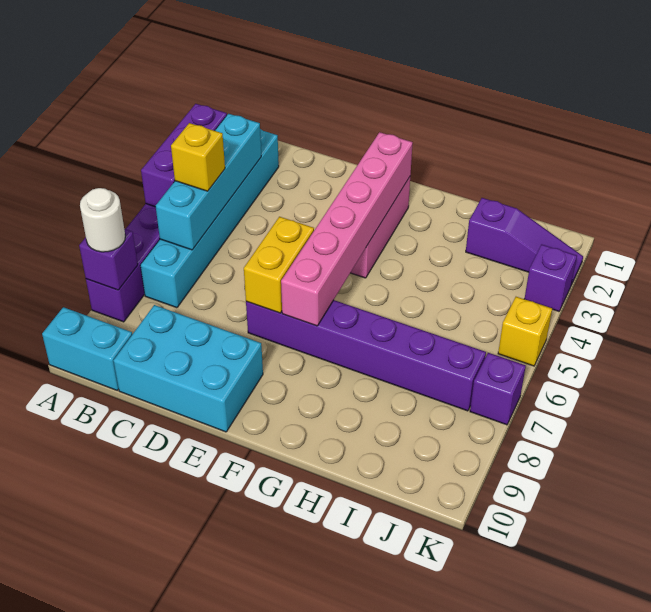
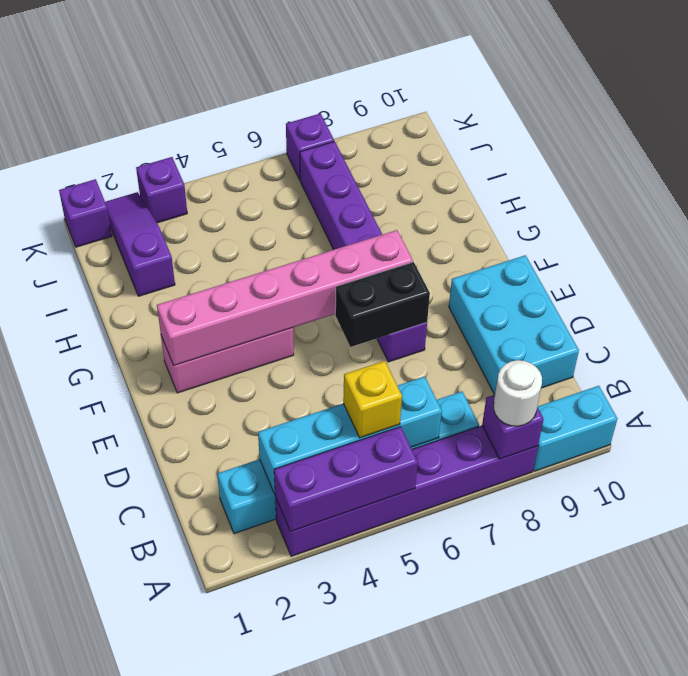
cyan 1x2 brick [42,307,132,390] -> cyan 1x2 brick turned to [533,386,617,471]
yellow 1x2 brick [244,217,314,313] -> black 1x2 brick [335,262,430,347]
none -> purple 1x1 brick [59,179,112,247]
yellow 1x1 brick [498,297,552,366] -> none

